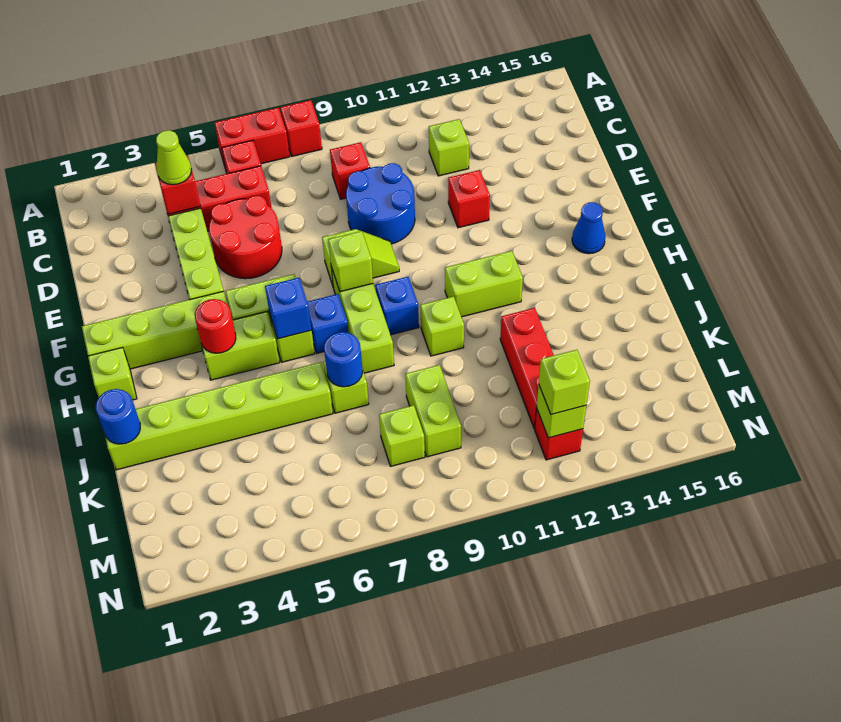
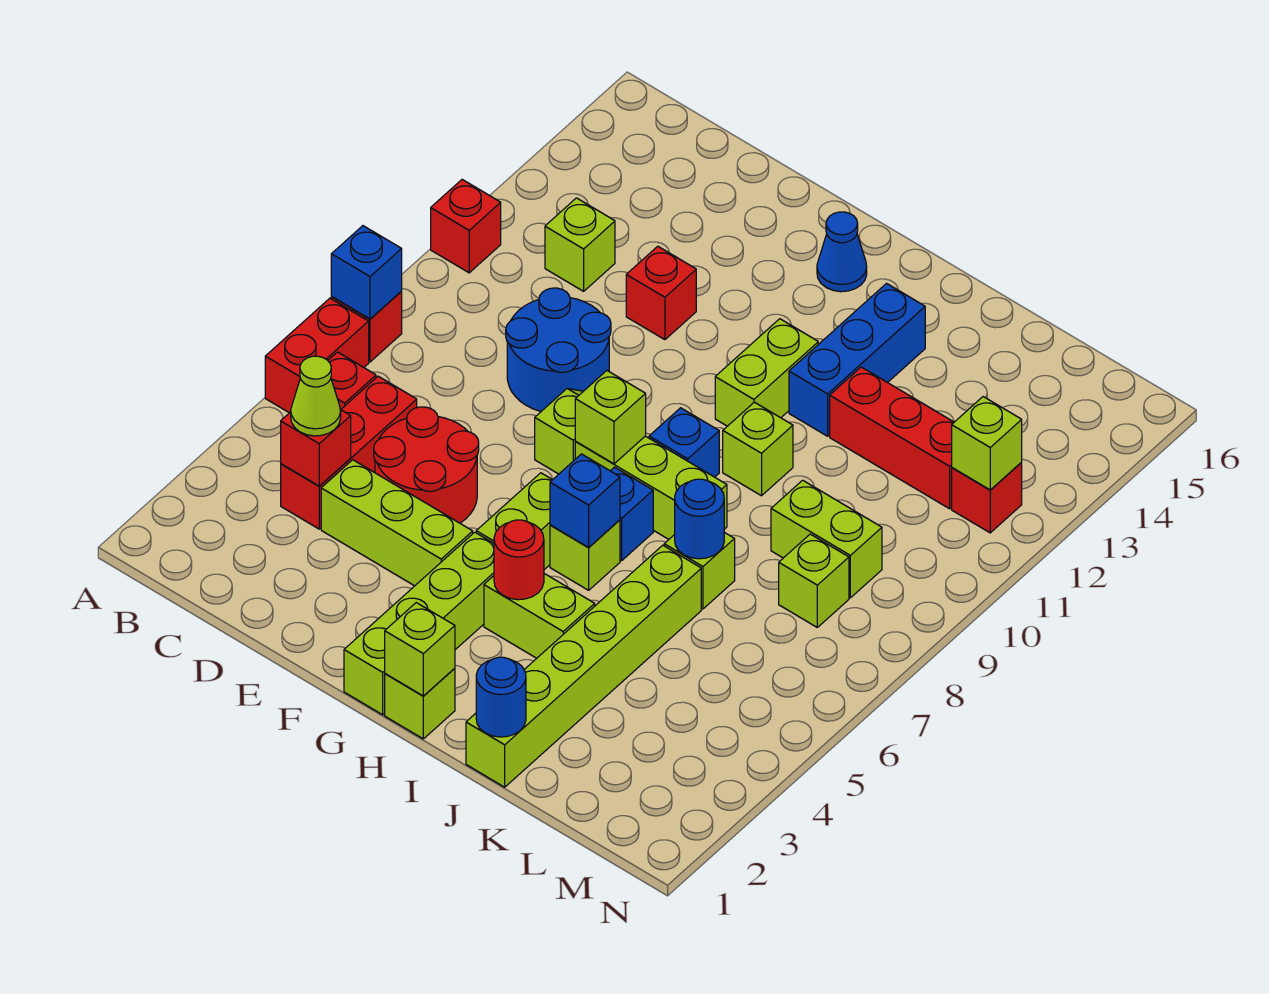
none -> blue 1x1 brick [331,226,402,319]
red 1x1 brick [330,142,370,199] -> red 1x1 brick moved to [431,180,501,273]
lime 1x2 brick [201,312,280,380] -> lime 1x2 brick turned to [484,574,595,658]
none -> blue 1x3 brick [789,284,925,436]
lime 1x1 brick [539,350,590,414] -> lime 1x1 brick moved to [385,603,455,696]

